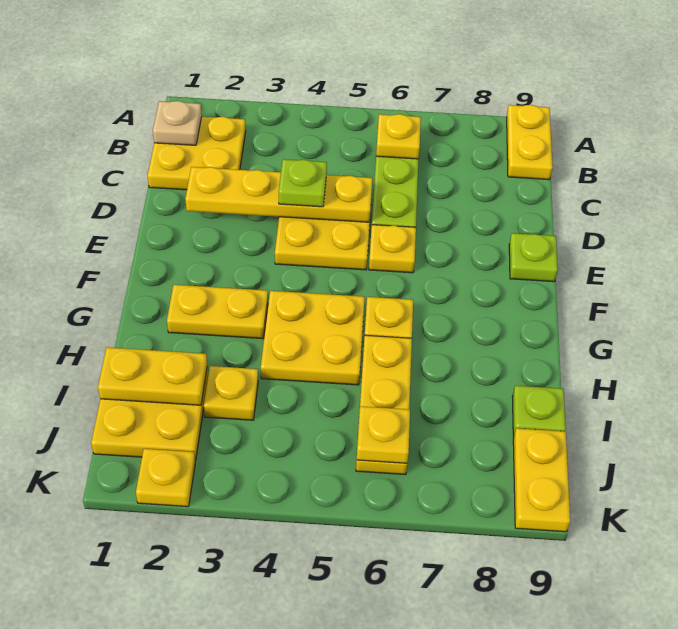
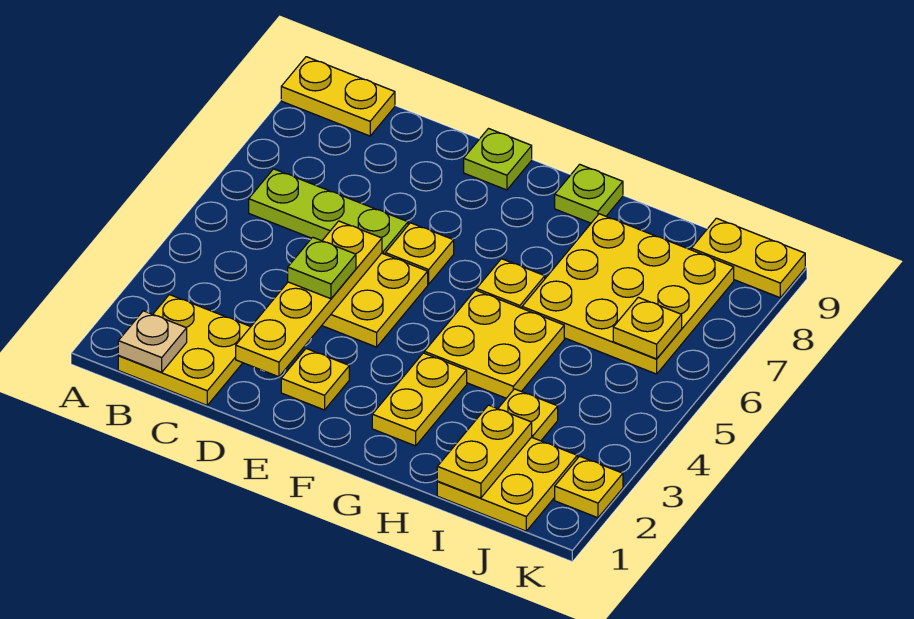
yellow 1x1 plate [376,114,421,159] -> yellow 1x1 plate moved to [281,349,349,410]
yellow 1x3 plate [356,335,412,475] -> yellow 3x3 plate [522,214,734,374]
lime 1x1 plate [513,386,566,437] -> lime 1x1 plate moved to [555,164,623,223]

